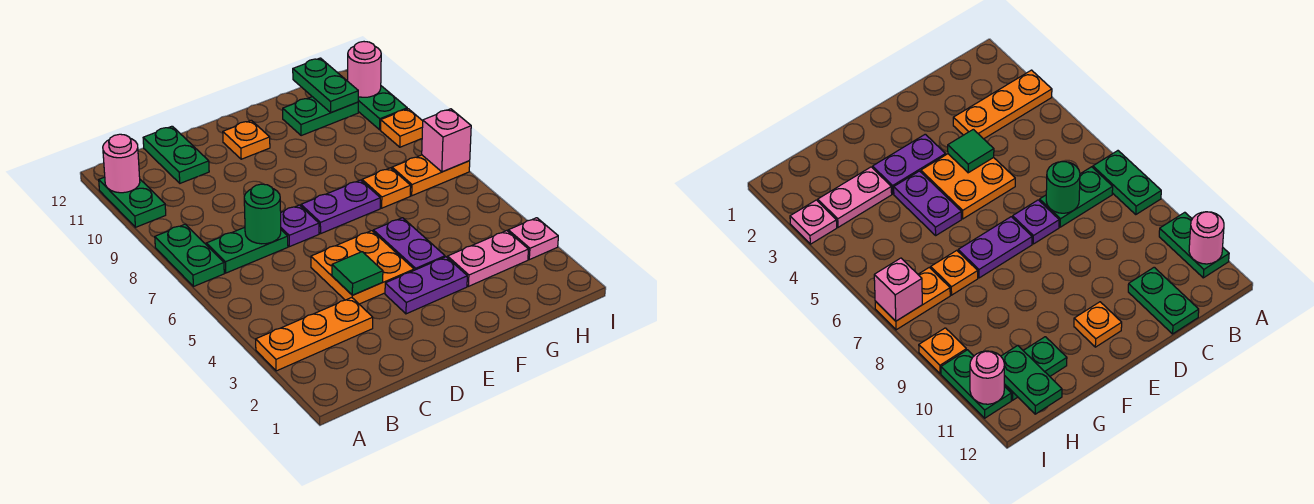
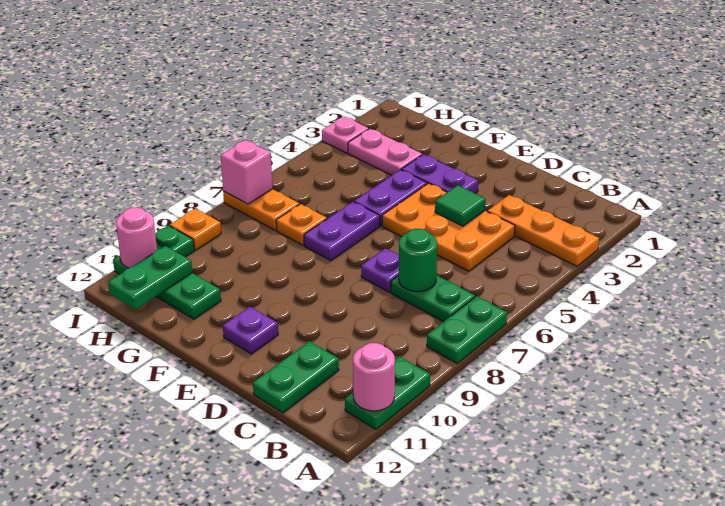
orange 2x2 plate [311,231,414,304] -> orange 2x3 plate [382,183,515,271]
purple 1x2 plate [301,180,380,234] -> purple 1x2 plate turned to [304,202,380,261]
orange 1x1 plate [223,120,270,159] -> purple 1x1 plate [223,307,278,354]

